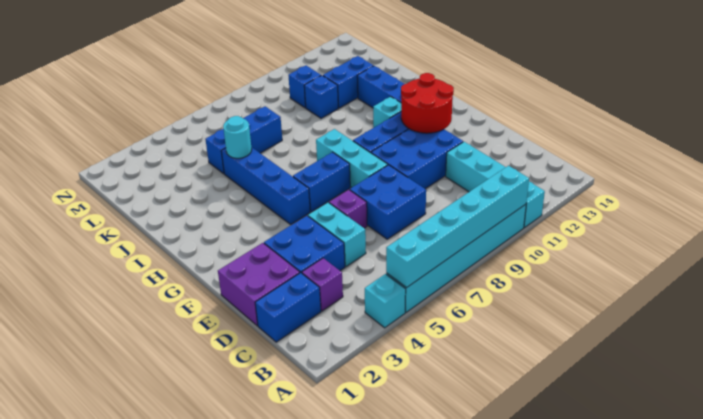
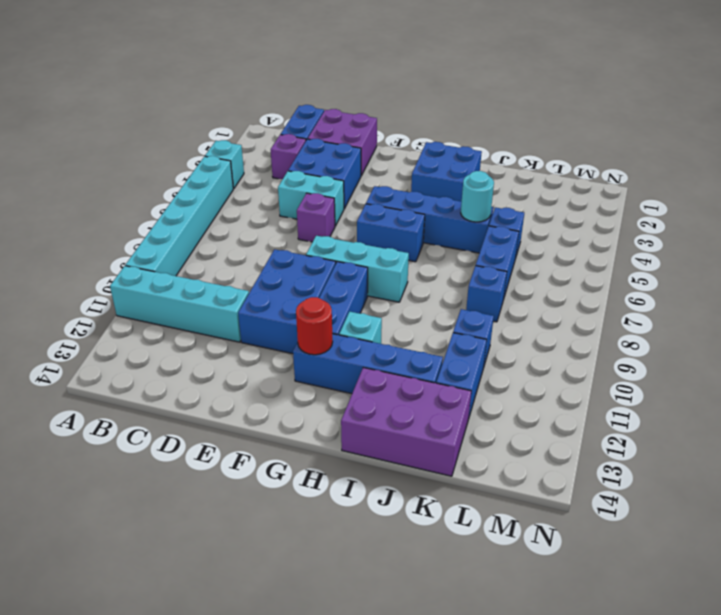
cyan 1x6 brick [386,166,529,288] -> none
blue 2x2 brick [350,165,426,239] -> blue 2x2 brick moved to [411,142,482,201]
red 2x2 round brick [401,73,454,133] -> red 1x1 round brick [296,297,333,355]
blue 1x2 brick [293,152,350,212] -> blue 1x2 brick turned to [357,204,425,262]
none -> purple 2x3 brick [341,368,471,476]
blue 1x1 brick [288,66,321,108] -> blue 1x1 brick moved to [466,266,507,322]

